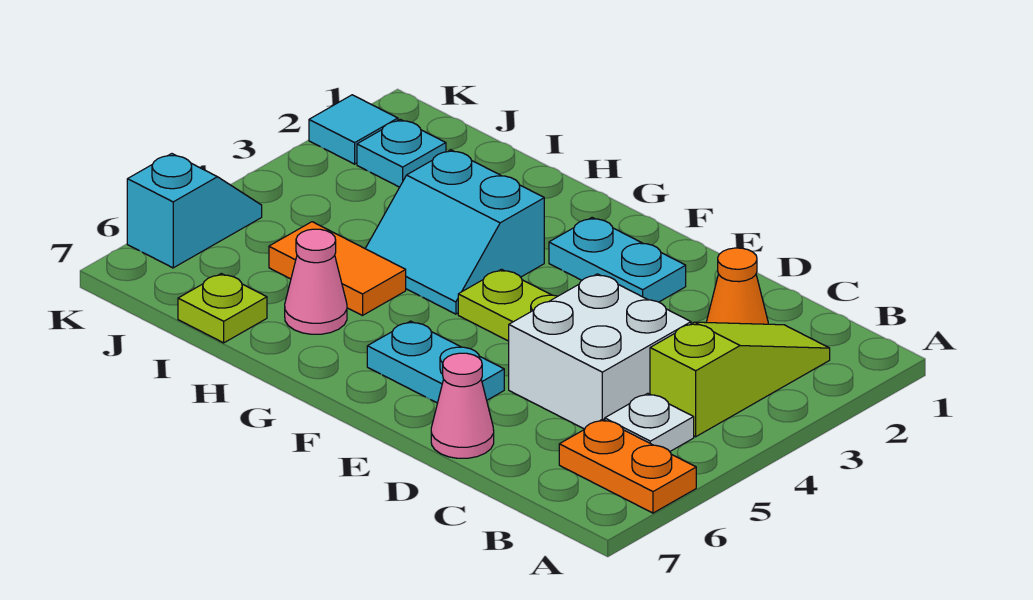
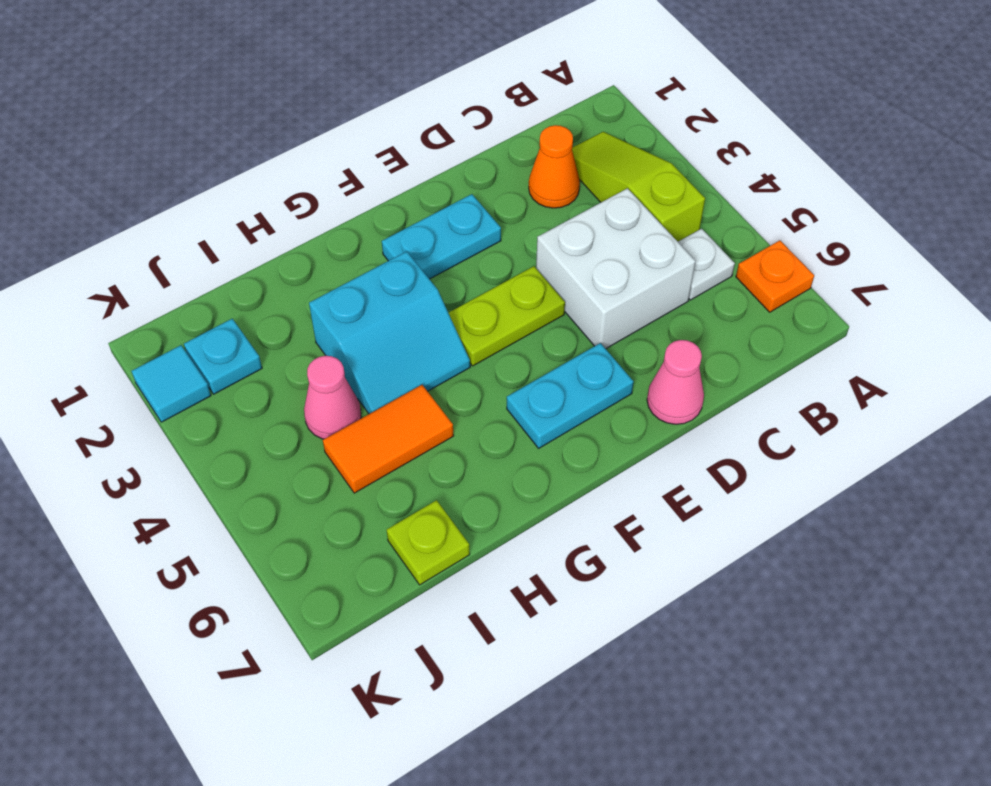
orange 1x2 plate [559,419,696,513] -> orange 1x1 plate [736,240,814,312]
pink 1x1 cone [285,229,347,334] -> pink 1x1 cone moved to [304,356,361,439]
cyan 1x2 slope [127,154,262,268] -> none

